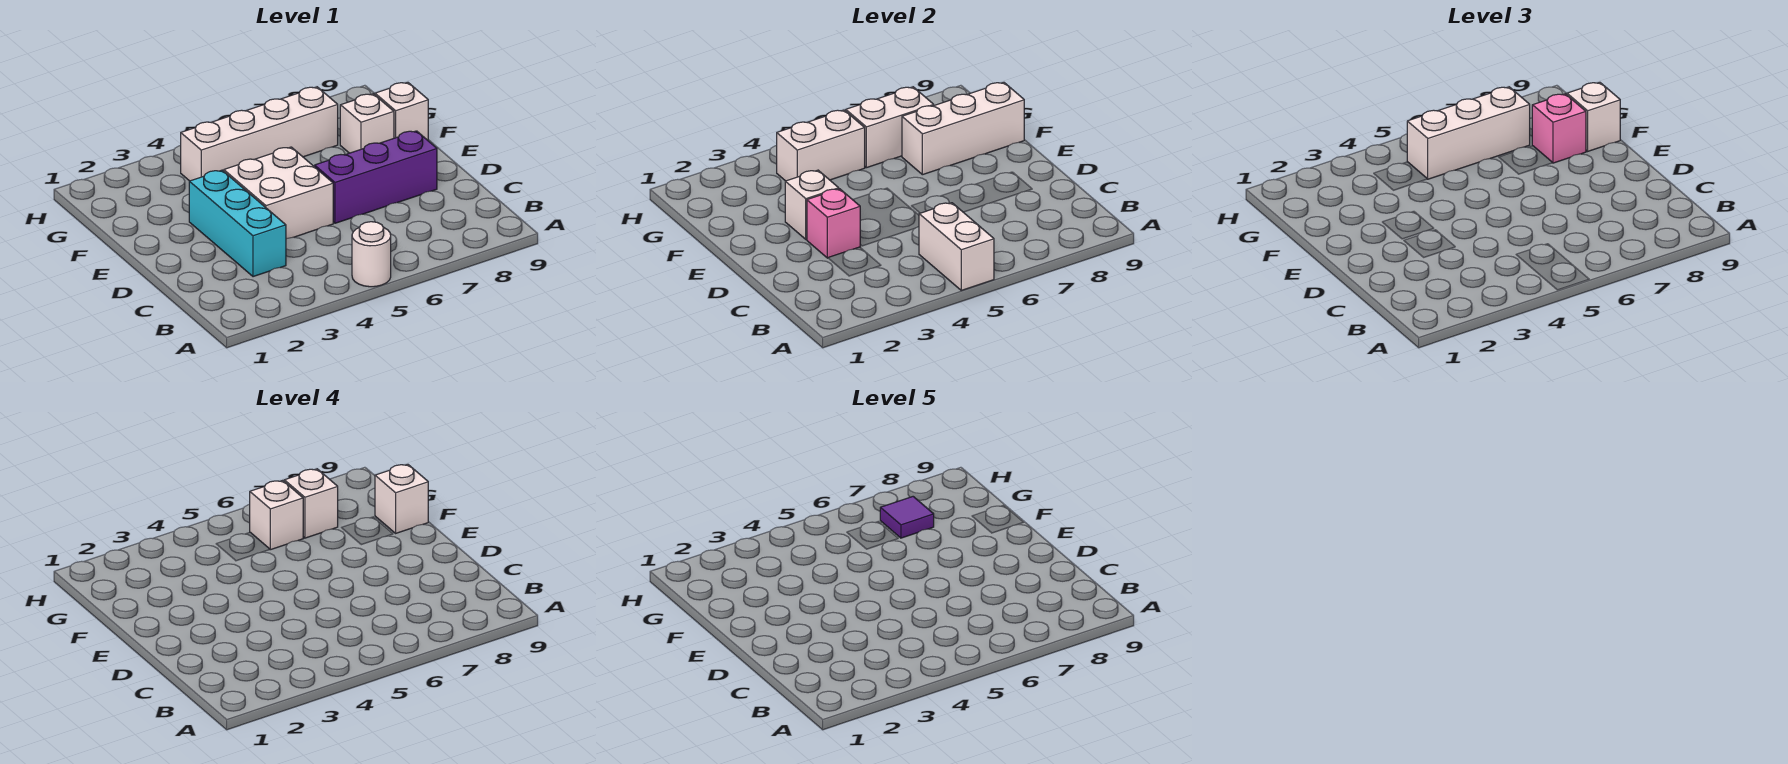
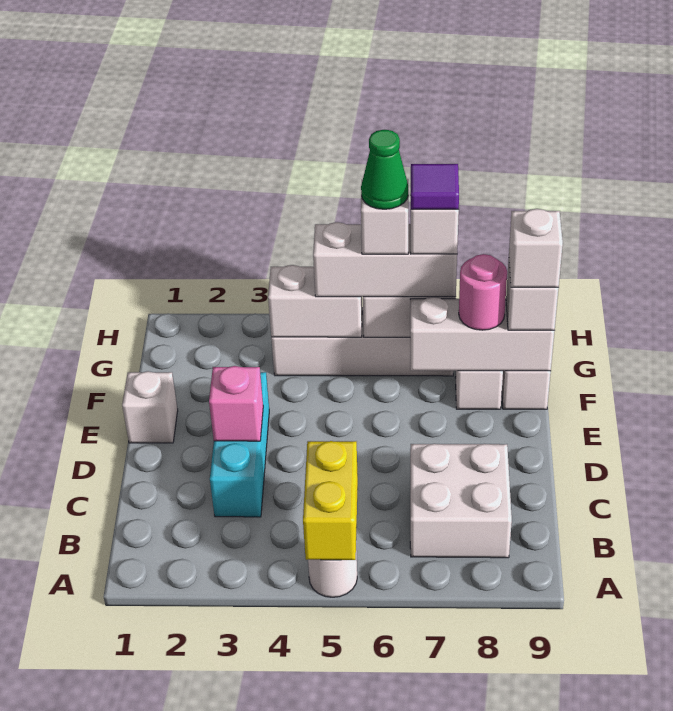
white 1x2 brick [919,203,994,290] -> yellow 1x2 brick [303,441,358,560]
white 2x2 brick [224,147,333,239] -> white 2x2 brick moved to [410,444,512,558]
purple 1x3 brick [315,131,437,223] -> none
white 1x1 brick [785,170,839,239] -> white 1x1 brick moved to [122,371,178,443]
pink 1x1 brick [1532,94,1586,163] -> pink 1x1 round brick [459,254,507,330]
none -> green 1x1 cone [361,130,408,209]

